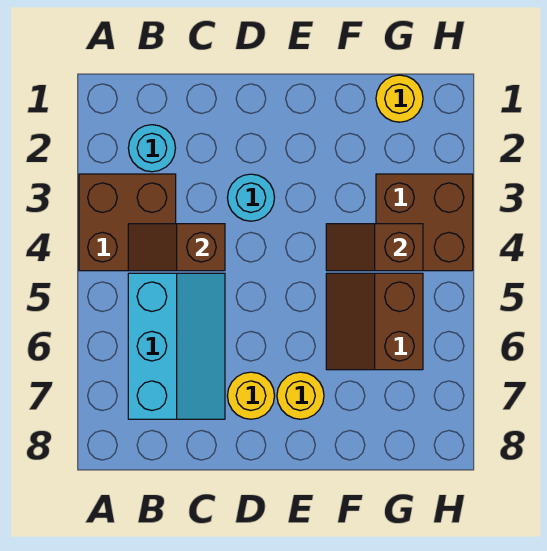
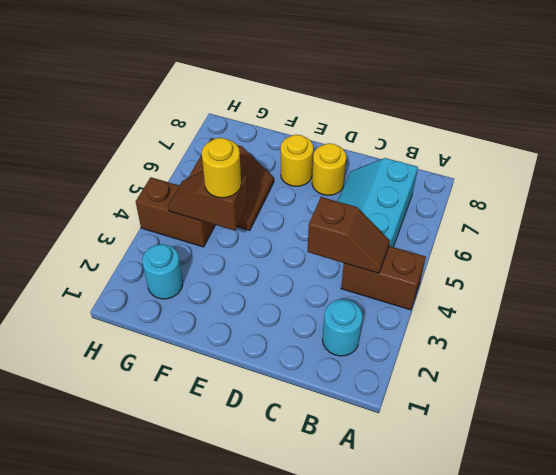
brown 2x2 brick [79,174,176,271] -> brown 1x2 brick [341,246,426,310]
cyan 1x1 round brick [227,174,275,221] -> cyan 1x1 round brick moved to [142,244,183,299]
brown 1x2 slope [326,224,423,271] -> brown 1x2 slope turned to [168,171,248,231]
yellow 1x1 round brick [376,75,423,122] -> yellow 1x1 round brick moved to [202,138,241,198]
brown 2x2 brick [376,174,473,271] -> brown 1x2 brick [136,177,215,247]

